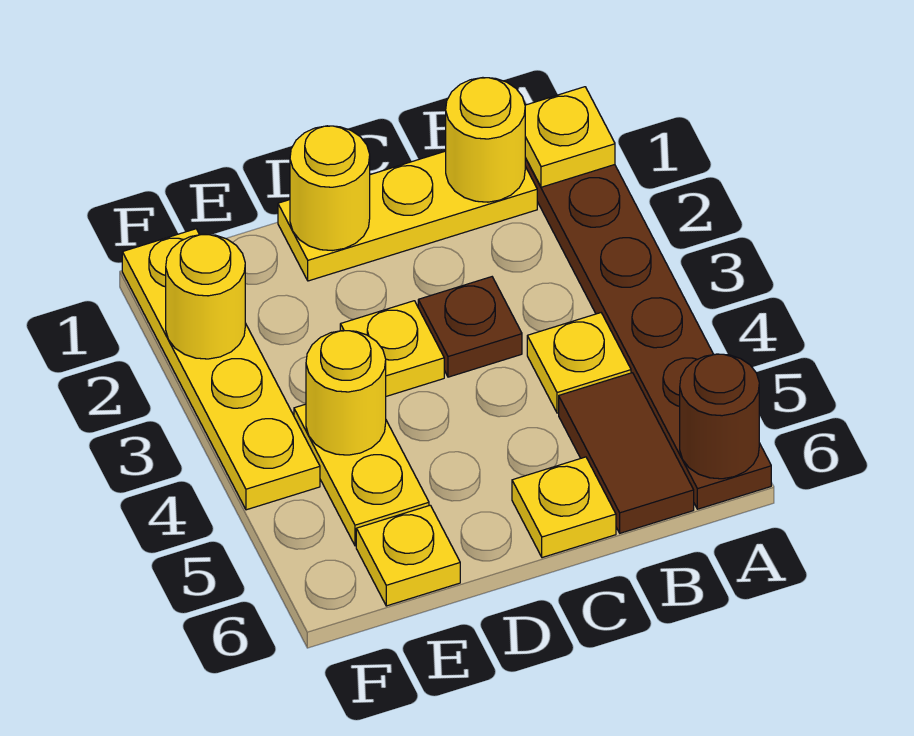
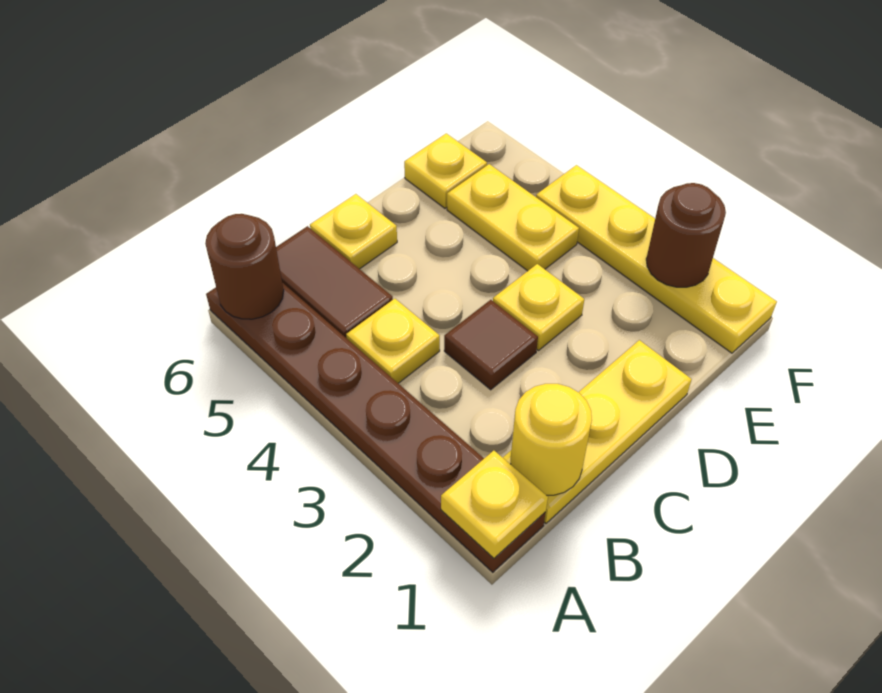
brown 1x1 plate [418,277,522,377] -> brown 1x1 tile [444,300,538,390]
yellow 1x1 round brick [290,126,370,251] -> none
yellow 1x1 round brick [306,330,386,455] -> none
yellow 1x1 round brick [166,234,245,359] -> brown 1x1 round brick [646,183,726,287]

